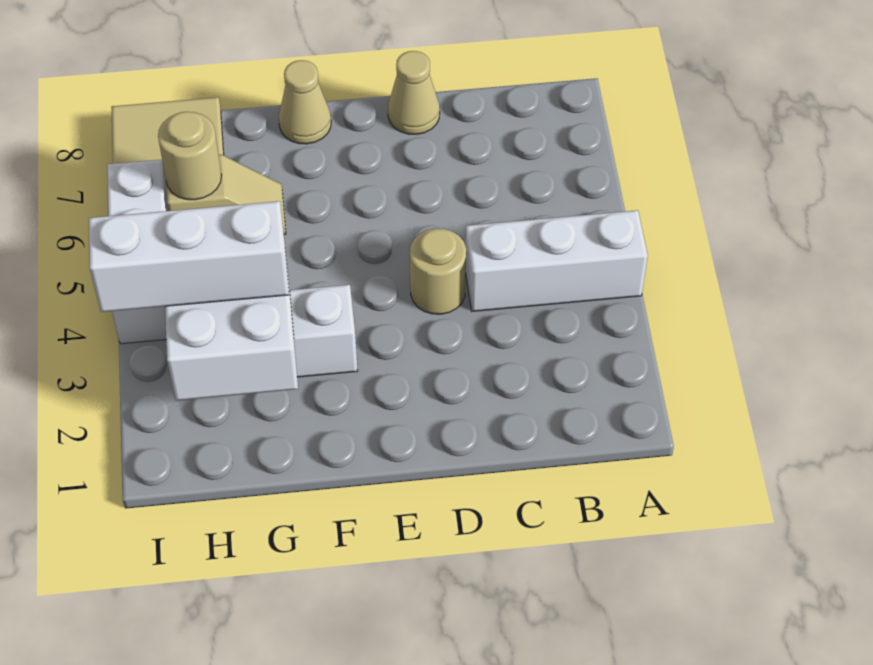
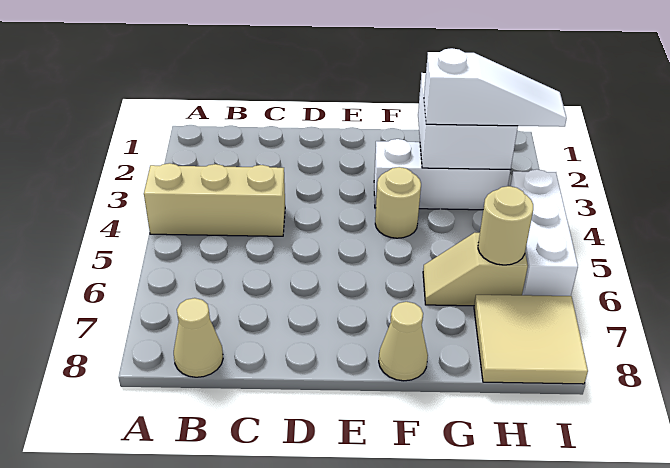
white 1x3 brick [465,210,648,311] -> tan 1x3 brick [144,163,285,236]
tan 1x1 round brick [410,228,466,314] -> tan 1x1 round brick moved to [375,167,421,238]
tan 1x1 cone [388,51,440,134] -> tan 1x1 cone moved to [174,298,223,377]
white 1x3 brick [89,201,289,312] -> white 1x3 slope [424,48,567,127]

